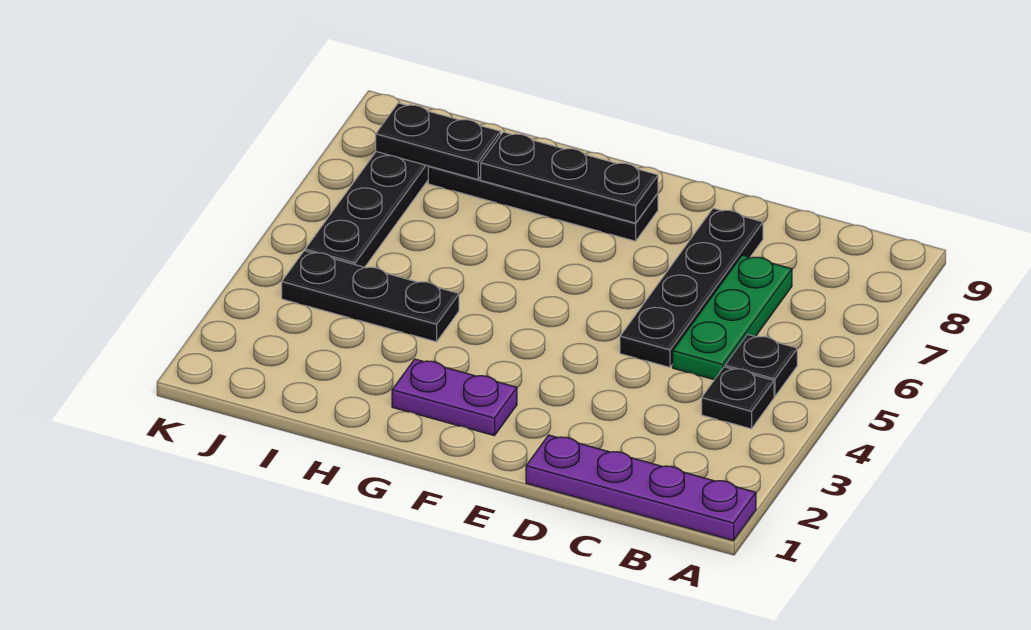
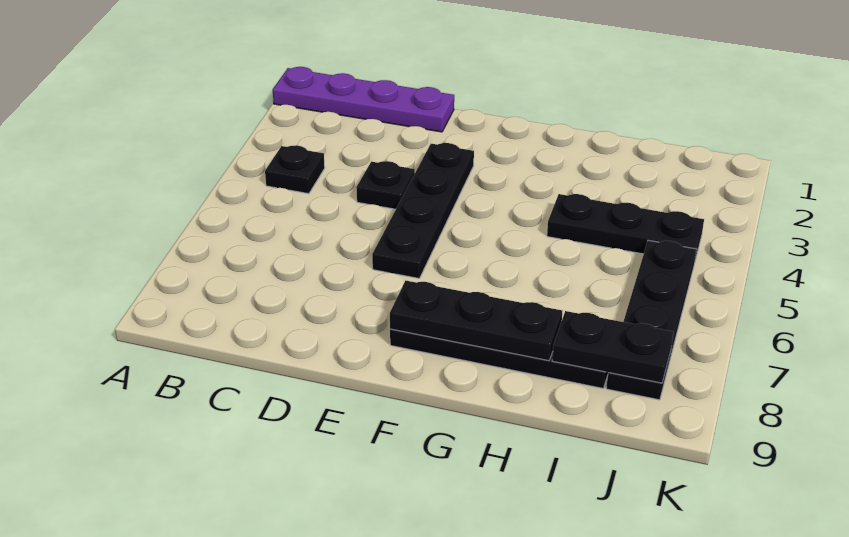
black 1x1 plate [725,334,797,396] -> black 1x1 plate moved to [356,161,415,209]
green 1x3 plate [673,255,792,380] -> none
black 1x4 plate [620,208,763,367] -> black 1x4 plate moved to [372,143,474,278]
purple 1x2 plate [392,359,517,436] -> none

